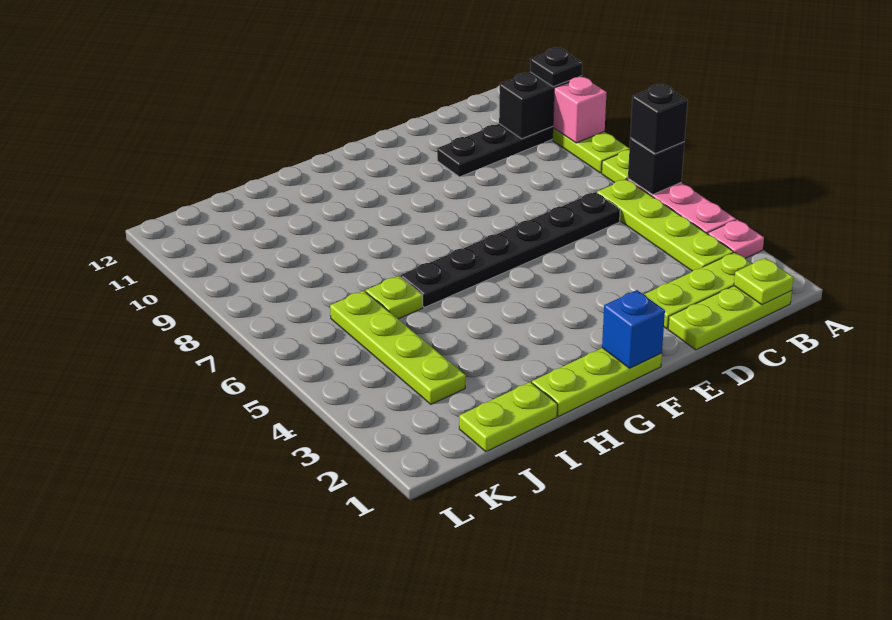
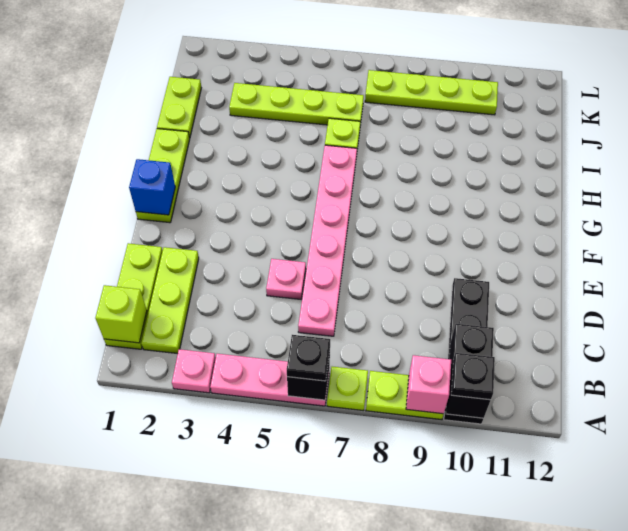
black 1x1 brick [630,84,688,154] -> black 1x1 plate [287,335,330,381]
lime 1x1 plate [734,258,793,305] -> lime 1x1 brick [95,285,147,343]
lime 1x4 plate [597,179,733,271] -> lime 1x4 plate moved to [365,70,498,115]
black 1x6 plate [401,192,620,307] -> pink 1x6 plate [298,145,357,336]
none -> pink 1x1 plate [266,259,306,299]

